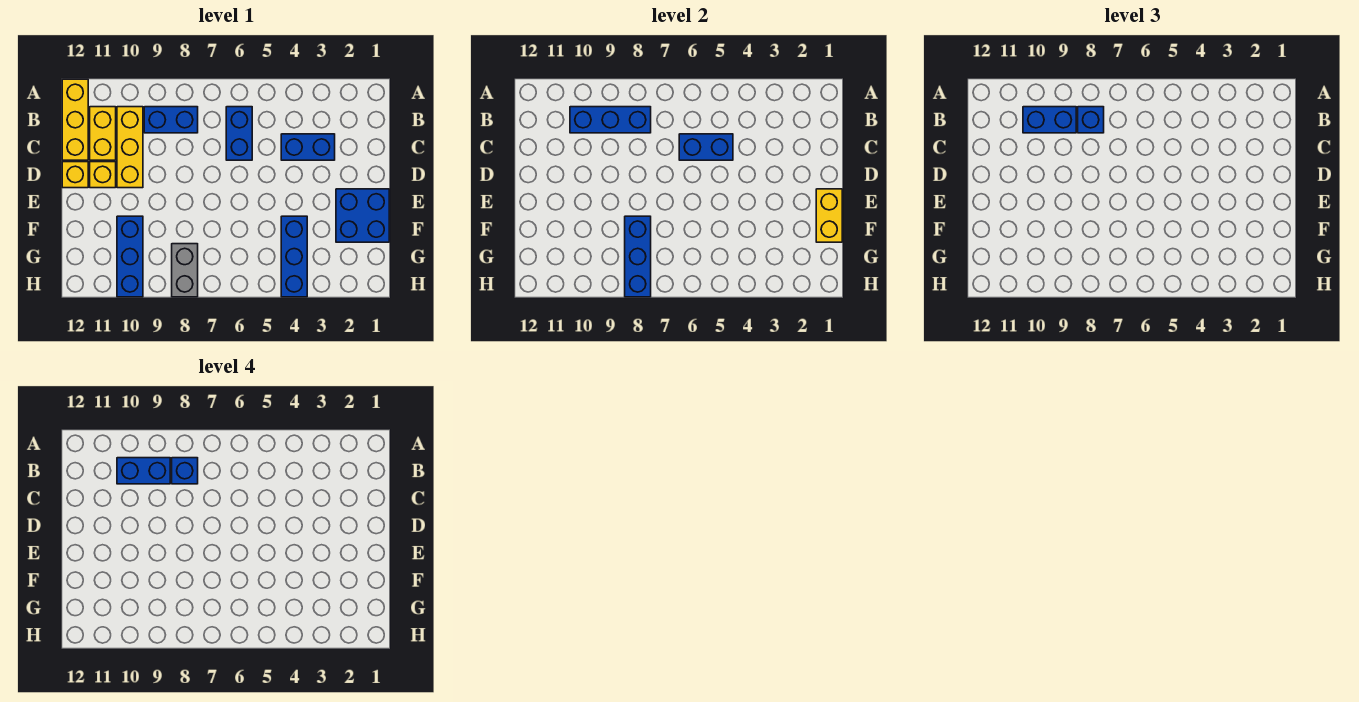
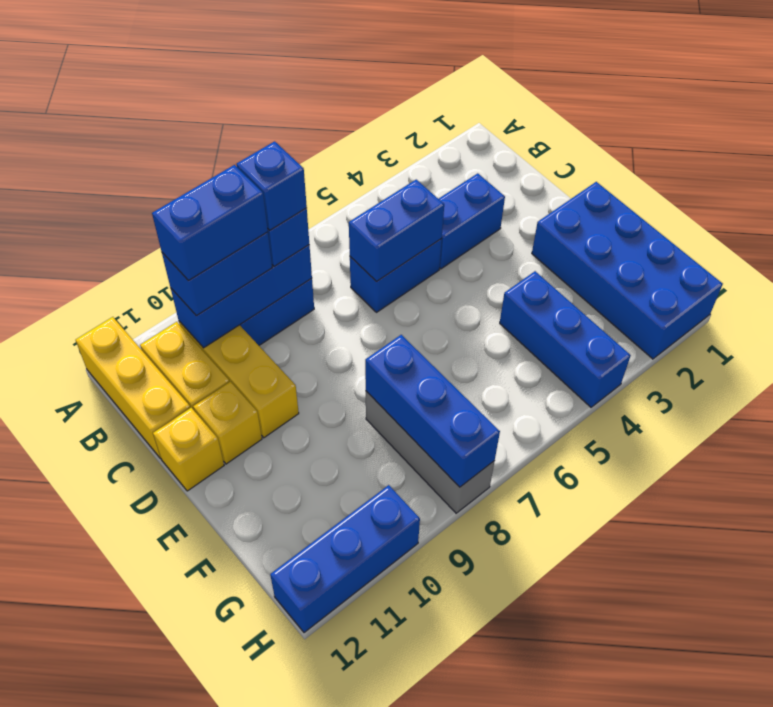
blue 1x2 brick [226,107,252,160] -> blue 1x2 brick turned to [350,239,442,312]
blue 2x2 brick [336,189,389,242] -> blue 2x4 brick [532,182,723,359]
yellow 1x2 brick [816,189,842,242] -> none
blue 1x3 brick [117,216,143,297] -> blue 1x3 brick turned to [270,485,420,633]
grey 1x2 brick [172,244,198,297] -> grey 1x3 brick [366,391,494,513]

